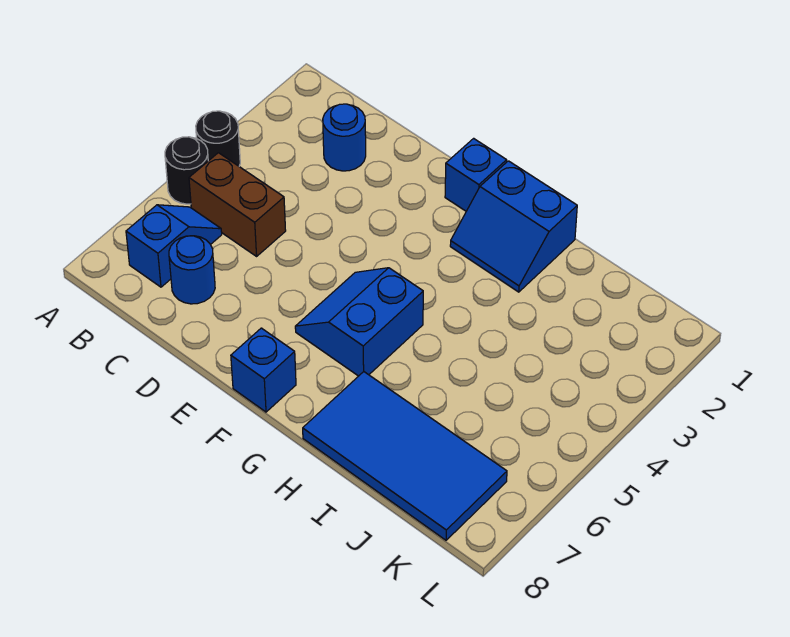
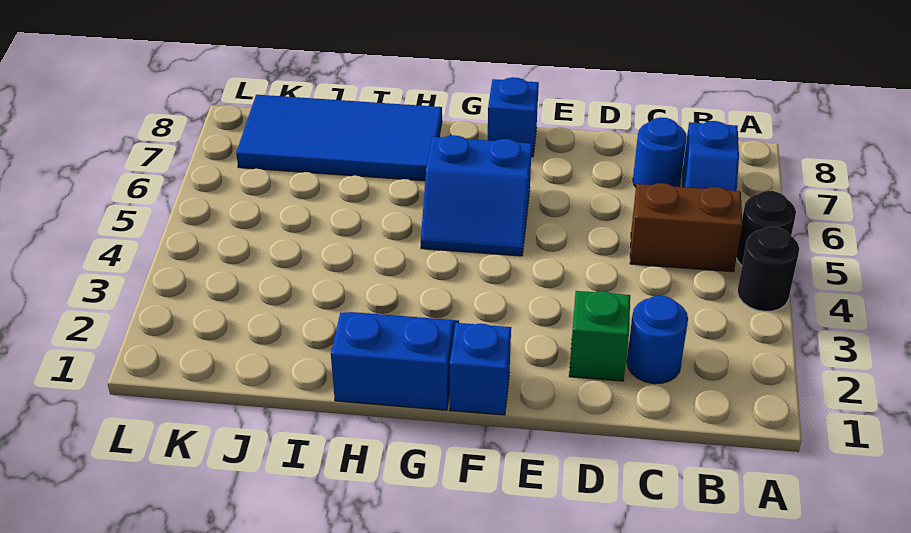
none -> green 1x1 brick [569,291,630,381]
blue 2x2 slope [295,268,423,376] -> blue 2x2 slope turned to [421,135,532,256]

